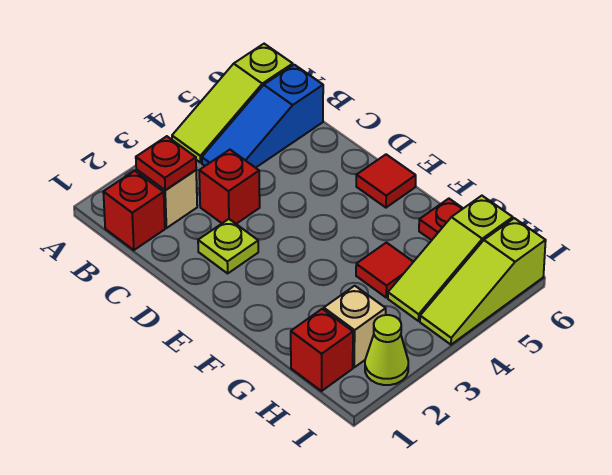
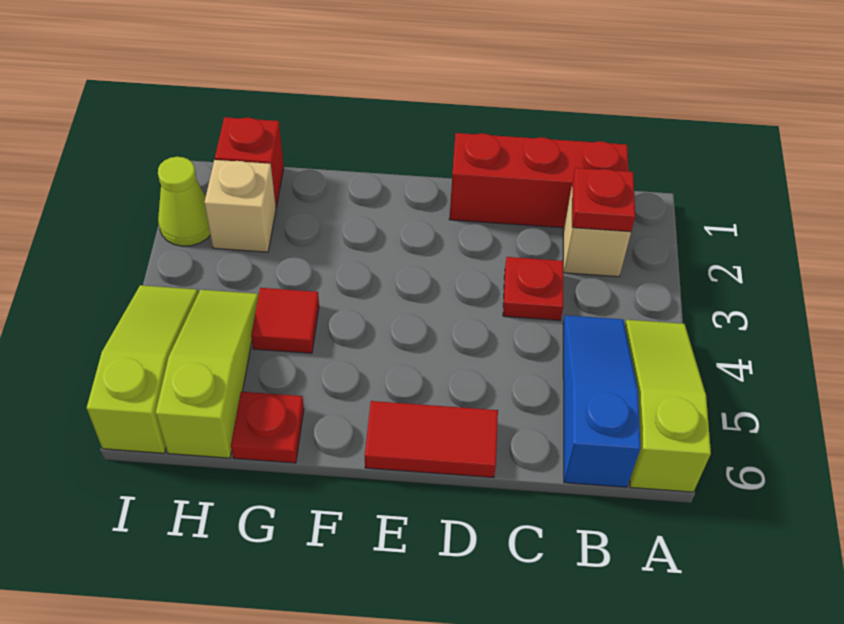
red 1x1 brick [103,171,165,250] -> red 1x3 brick [449,133,628,228]
red 1x1 brick [199,150,260,224] -> red 1x1 plate [503,257,563,320]
lime 1x1 plate [198,219,258,273] -> none
red 1x1 tile [356,154,416,208] -> red 1x2 tile [365,401,498,478]

